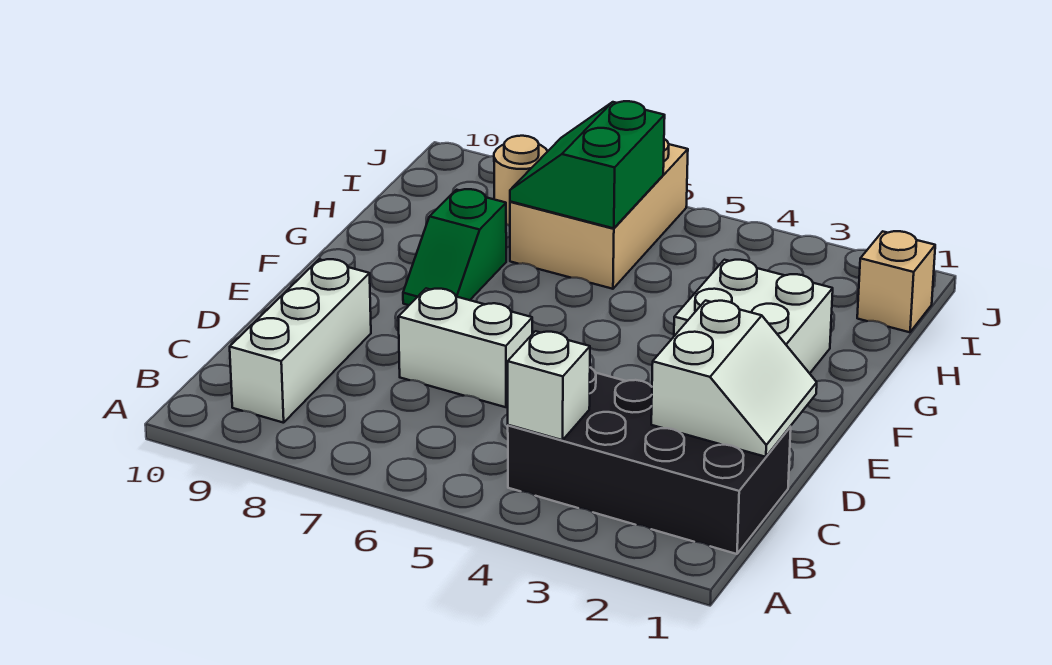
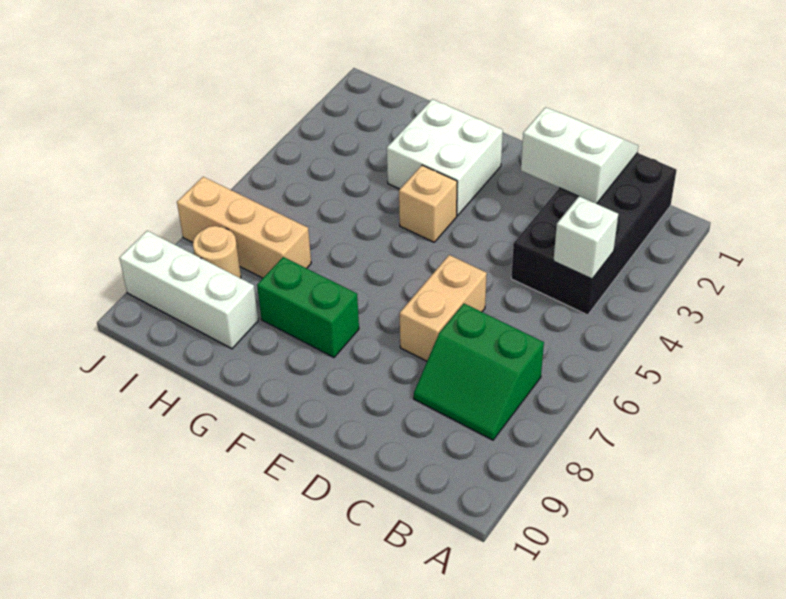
white 1x3 brick [230,259,371,423] -> white 1x3 brick moved to [119,231,258,349]
white 1x2 brick [398,288,532,407] -> tan 1x2 brick [400,255,487,361]
green 1x2 slope [403,189,506,305] -> green 1x2 brick [257,257,359,357]
tan 2x3 brick [510,139,688,289] -> tan 1x3 brick [177,177,311,278]
green 2x2 slope [510,101,665,228] -> green 2x2 slope moved to [414,304,544,440]
tan 1x1 brick [857,231,935,332] -> tan 1x1 brick moved to [399,165,457,242]

